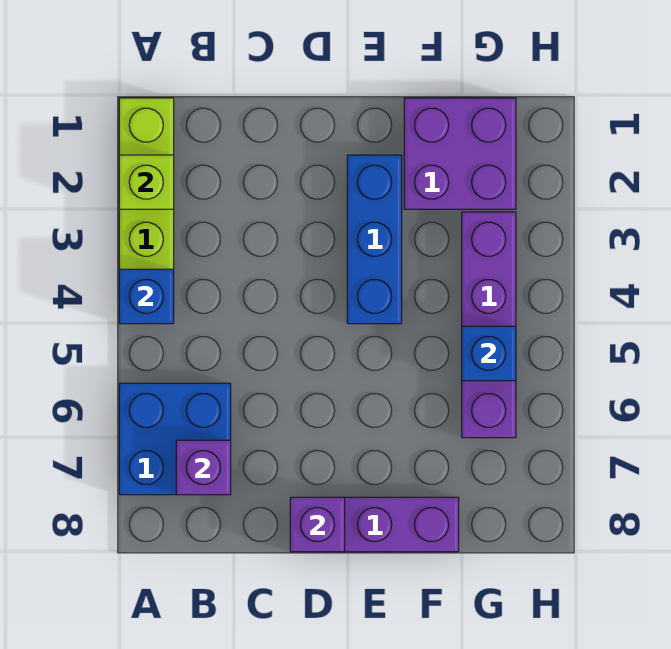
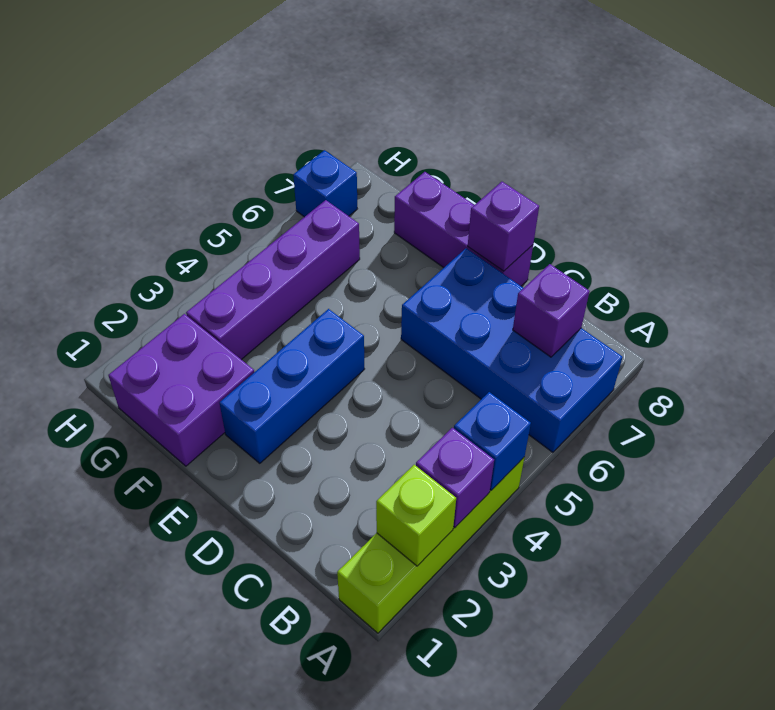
none -> purple 1x1 brick [416,428,494,528]
blue 2x2 brick [119,383,231,495] -> blue 2x4 brick [401,248,623,452]
blue 1x1 brick [462,326,516,381] -> blue 1x1 brick moved to [293,150,357,217]

